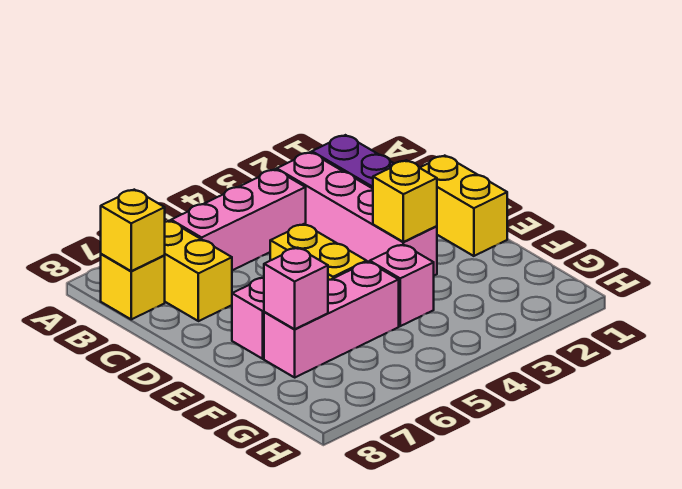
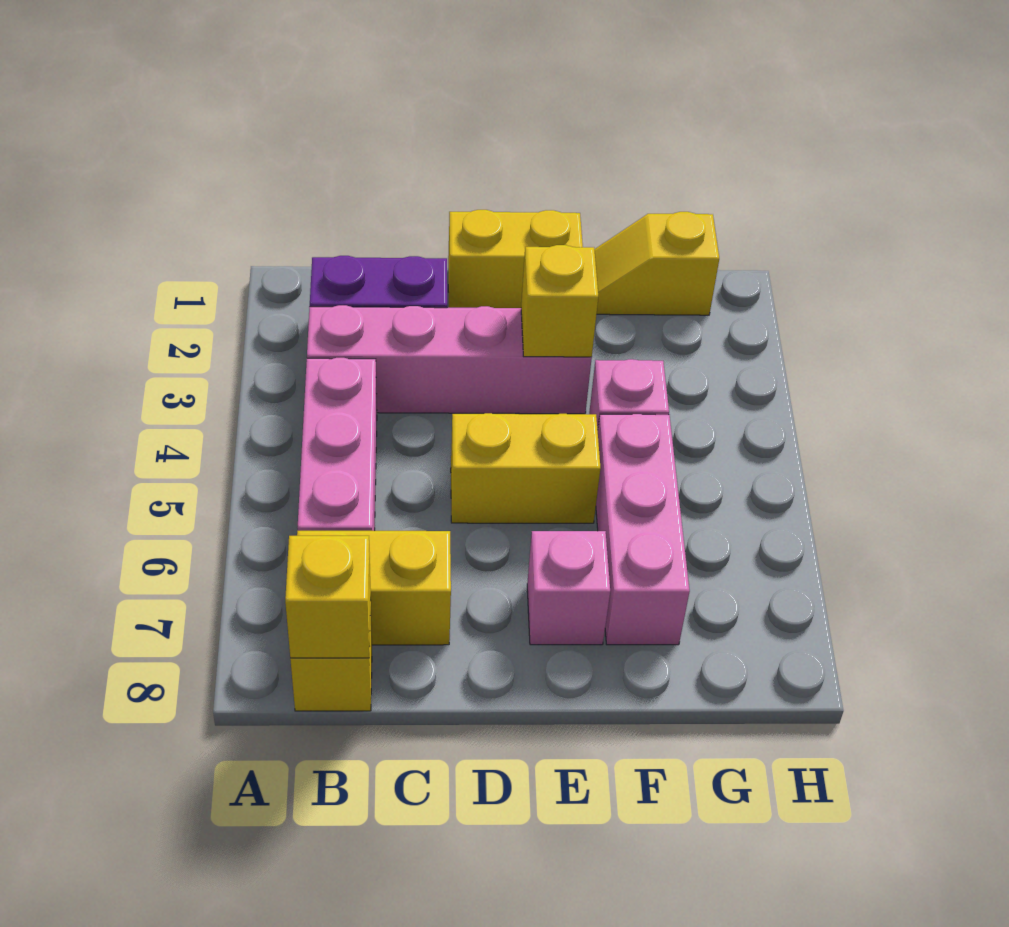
none -> yellow 1x2 slope [594,212,719,315]
pink 1x1 brick [264,248,328,329] -> none

